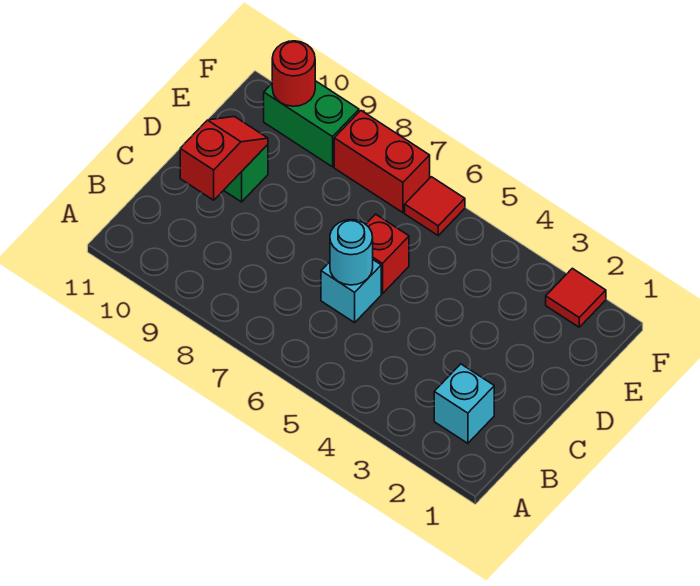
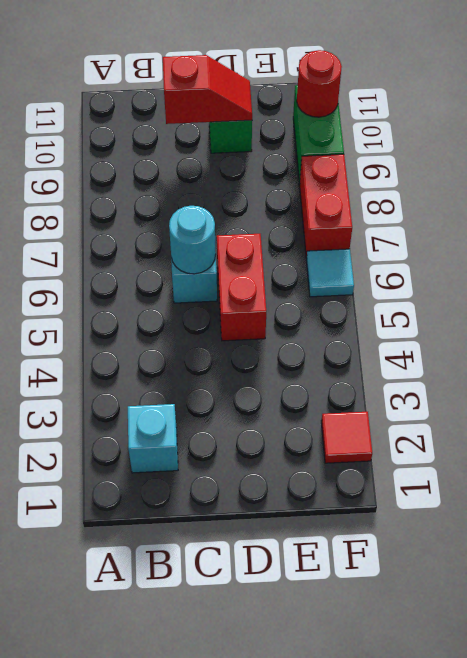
red 1x1 brick [366,214,409,294] -> red 1x2 brick [217,234,266,341]
red 1x1 tile [405,177,465,235] -> cyan 1x1 tile [306,249,354,297]

